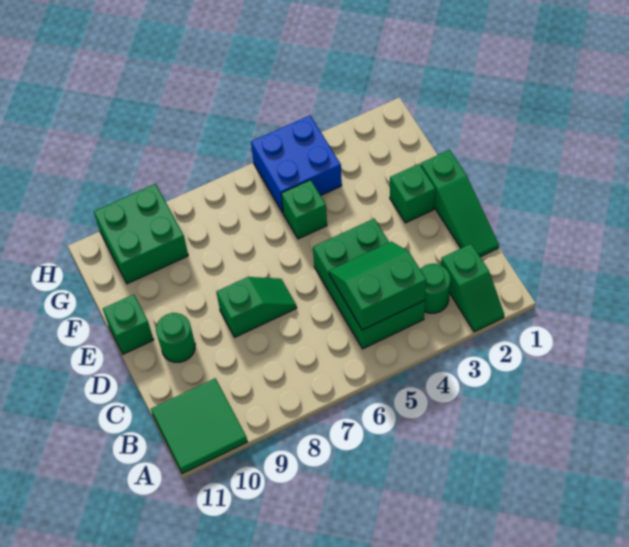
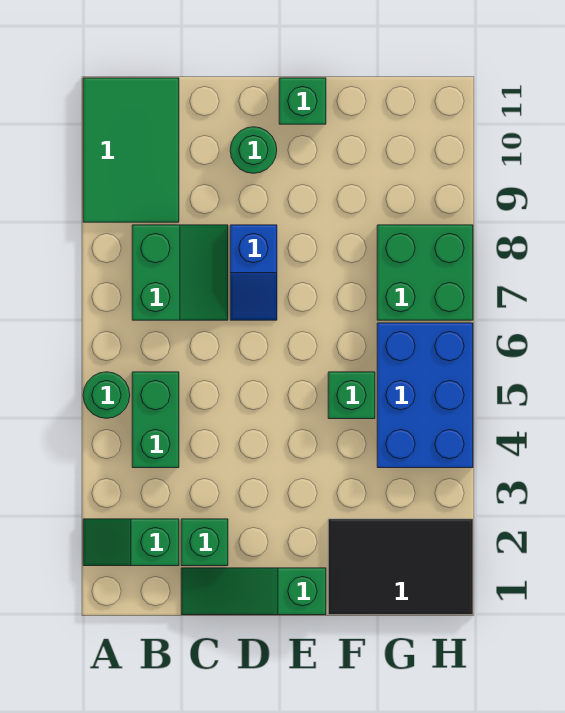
green 2x2 tile [151,378,247,474] -> green 2x3 tile [83,78,179,222]
green 1x1 round brick [420,264,451,313] -> green 1x1 round brick moved to [83,372,130,418]
green 2x3 brick [313,219,425,349] -> green 1x2 brick [132,372,179,468]
green 2x2 slope [329,242,426,330] -> green 2x2 slope moved to [132,225,228,320]
green 1x2 slope [217,277,297,337] -> blue 1x2 slope [230,225,277,320]
green 1x1 brick [390,164,435,223] -> green 1x1 brick moved to [181,519,228,566]
none -> black 2x3 tile [328,519,473,615]
blue 2x2 brick [251,115,342,212] -> blue 2x3 brick [377,323,473,468]
green 2x2 brick [94,184,188,284] -> green 2x2 brick moved to [377,225,473,320]

